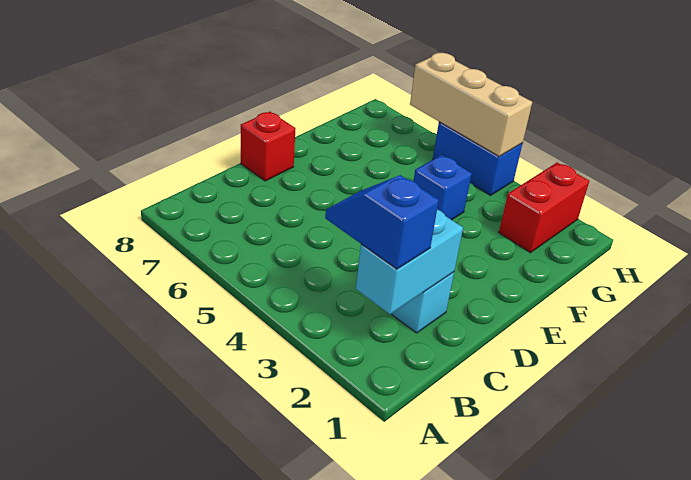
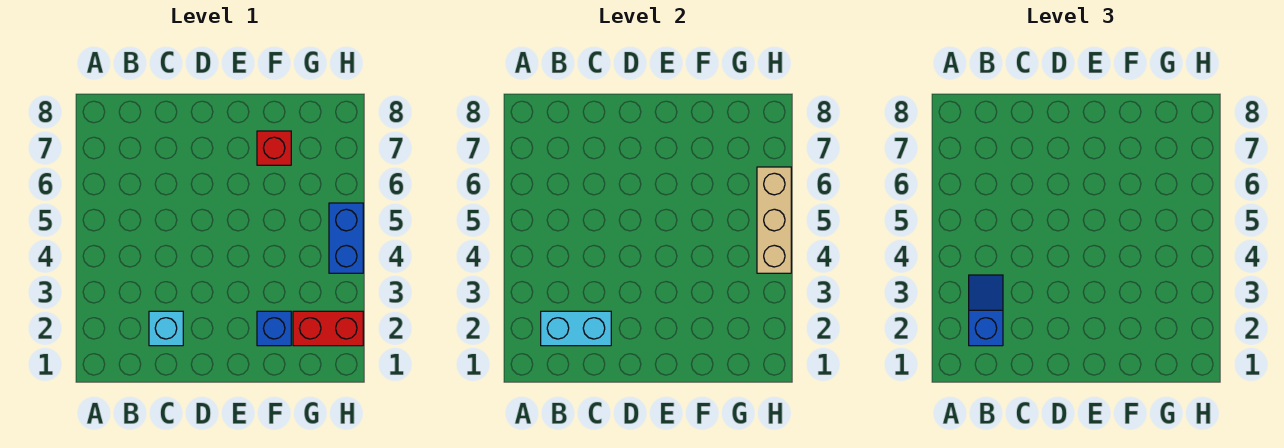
red 1x1 brick [241,112,296,181] -> red 1x1 brick moved to [257,131,291,165]
blue 1x1 brick [414,155,472,220] -> blue 1x1 brick moved to [257,311,291,346]

